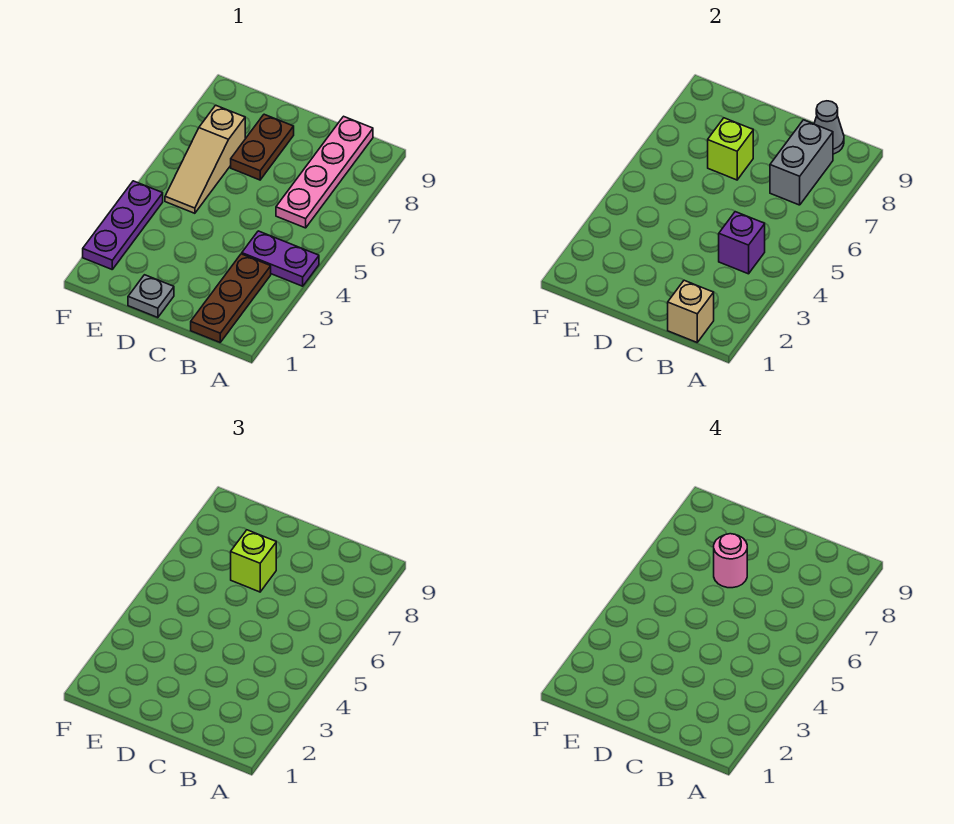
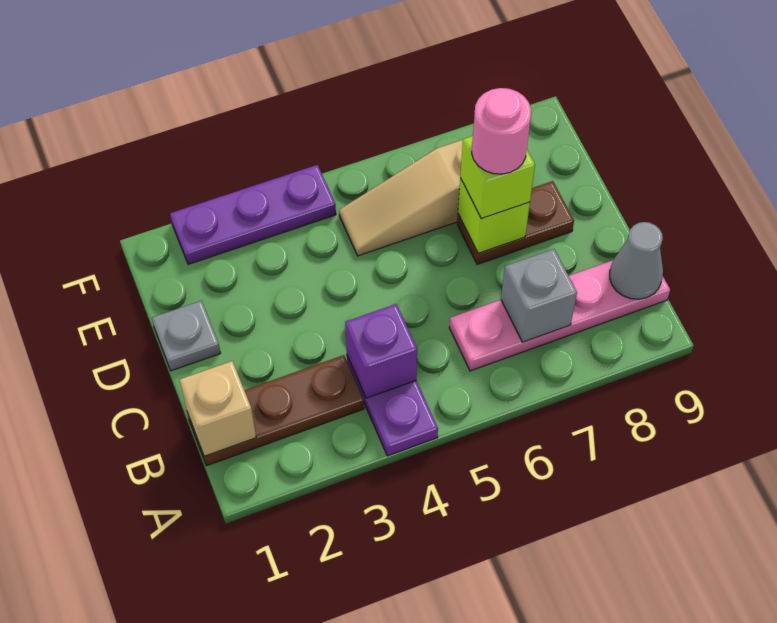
grey 1x2 brick [770,120,833,205] -> grey 1x1 brick [501,249,577,342]

